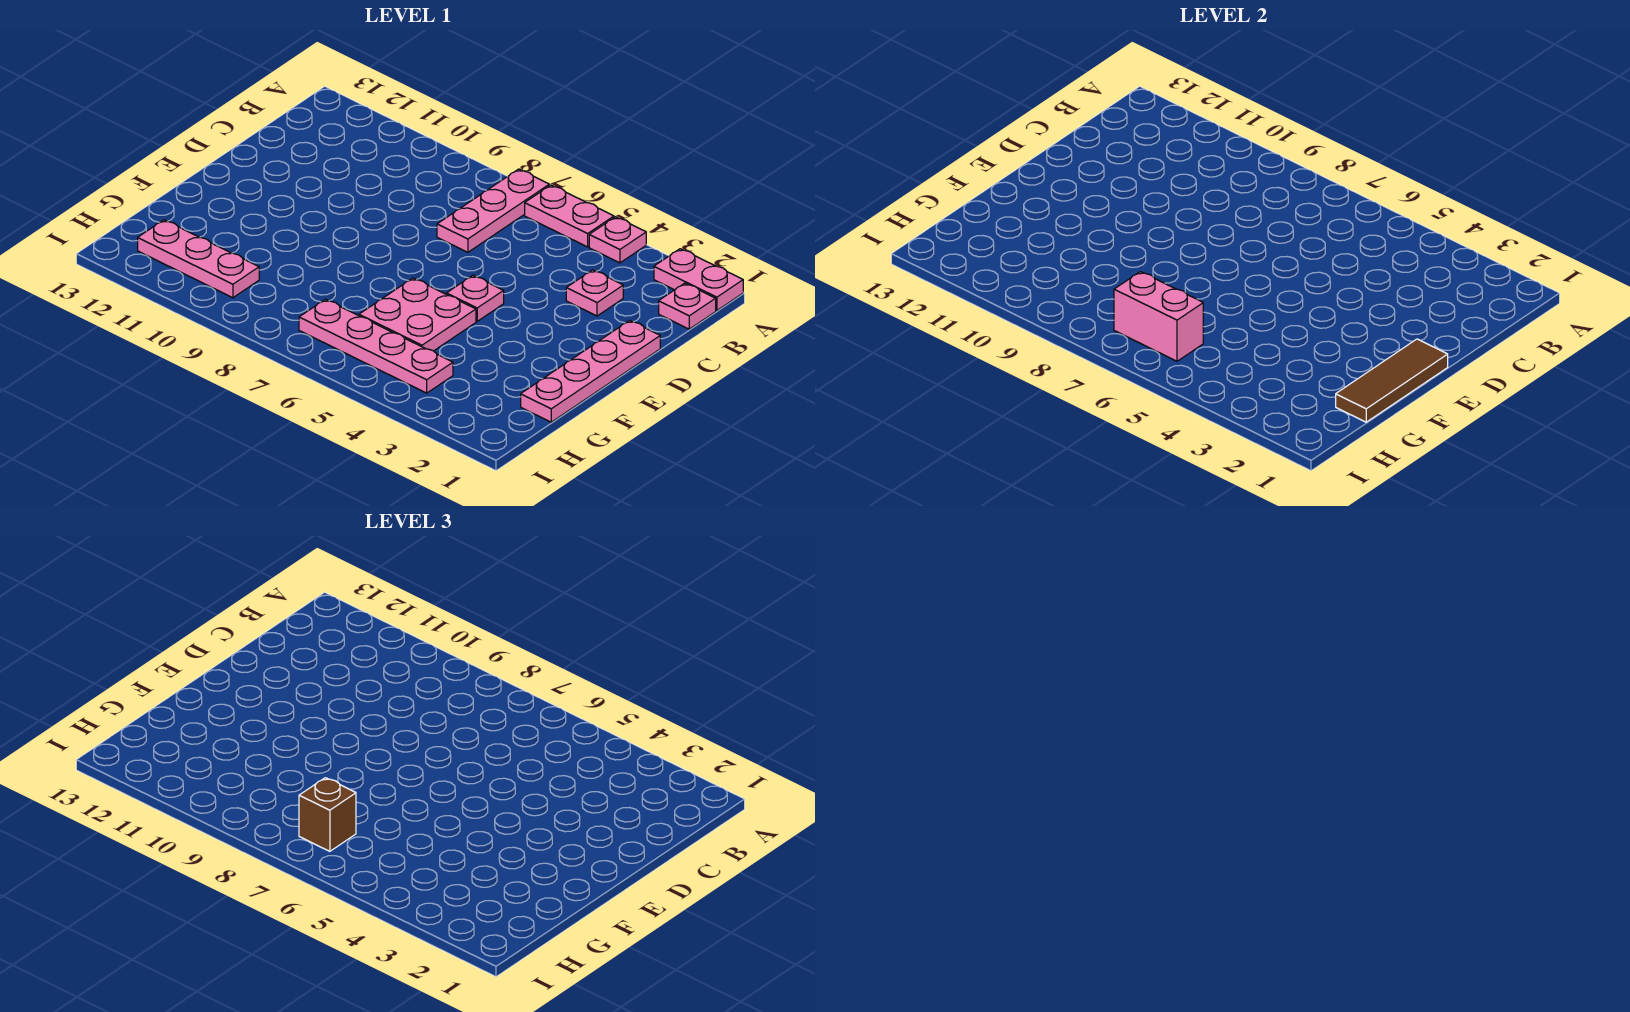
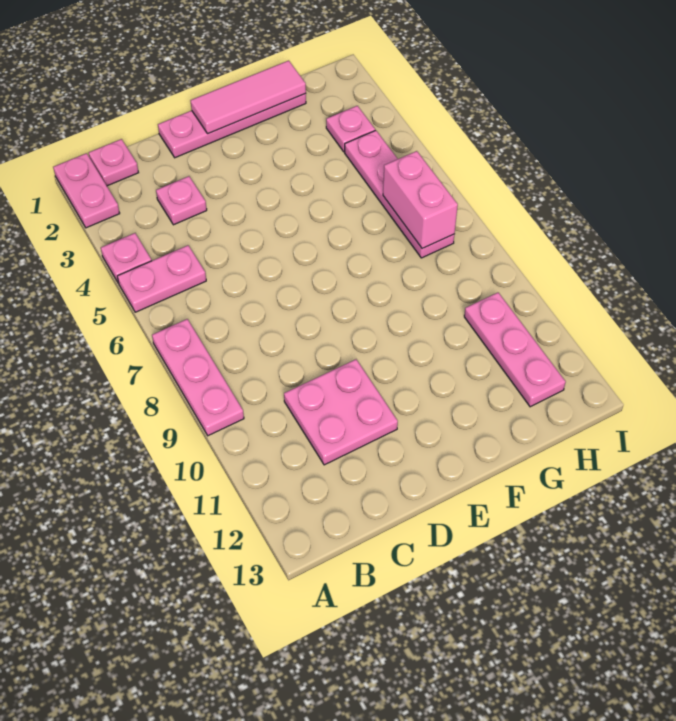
pink 1x2 plate [525,185,614,247] -> pink 1x2 plate turned to [117,245,206,312]
pink 1x3 plate [437,169,549,252] -> pink 1x3 plate turned to [152,319,244,436]
brown 1x3 tile [1336,339,1448,422] -> pink 1x3 tile [190,61,306,134]
pink 1x1 plate [447,275,504,321] -> pink 1x1 plate moved to [326,106,375,152]
pink 2x2 plate [359,278,476,351] -> pink 2x2 plate moved to [284,359,398,465]
brown 1x1 brick [299,778,356,851] -> none

